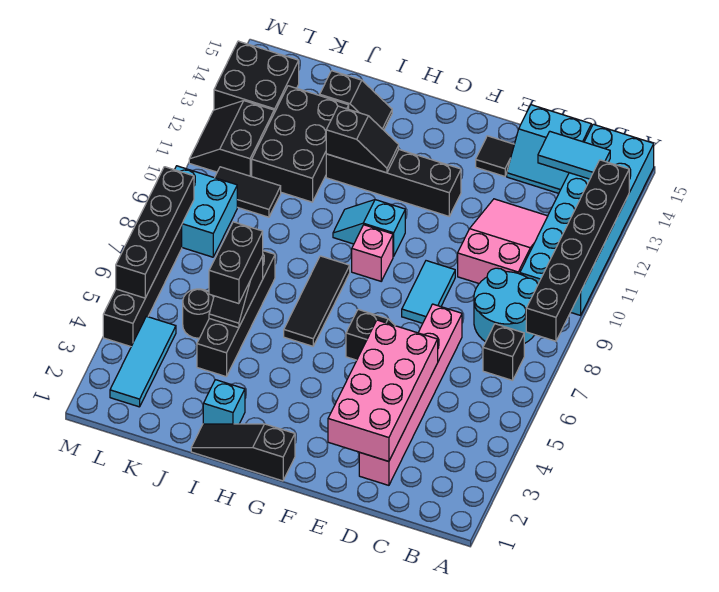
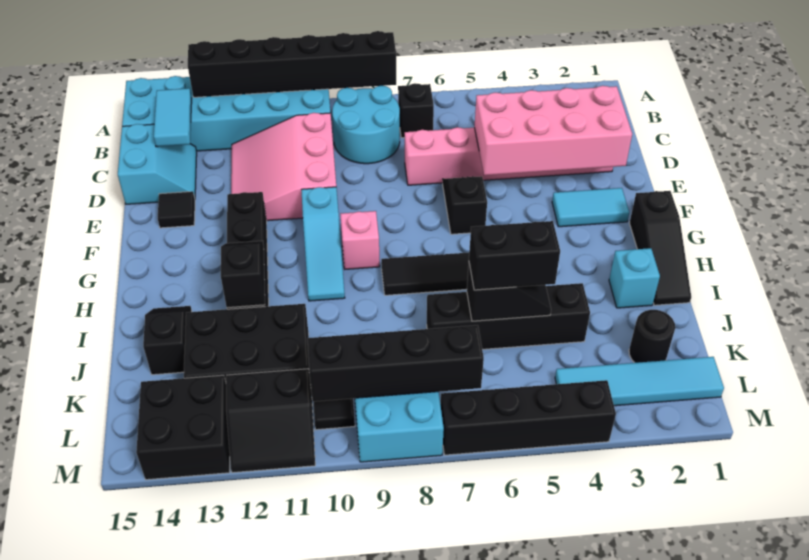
pink 2x3 slope [458,199,548,283] -> pink 3x3 slope [231,113,336,221]
cyan 1x2 tile [402,261,455,323] -> cyan 1x2 tile moved to [552,188,629,227]
cyan 1x2 slope [333,200,405,257] -> cyan 1x3 slope [301,187,345,301]
black 1x1 round brick [183,289,214,338] -> black 1x1 round brick moved to [629,310,675,363]
cyan 1x3 tile [110,316,176,407] -> cyan 1x4 tile [555,357,724,406]
black 1x4 brick [116,167,194,298] -> black 1x4 brick moved to [308,325,484,401]

